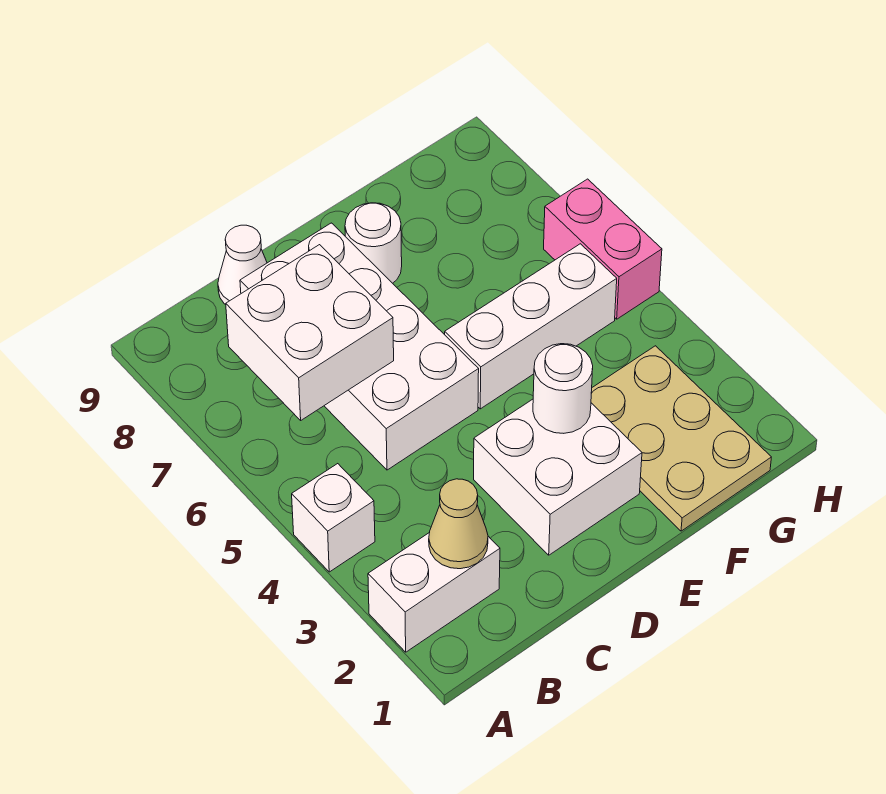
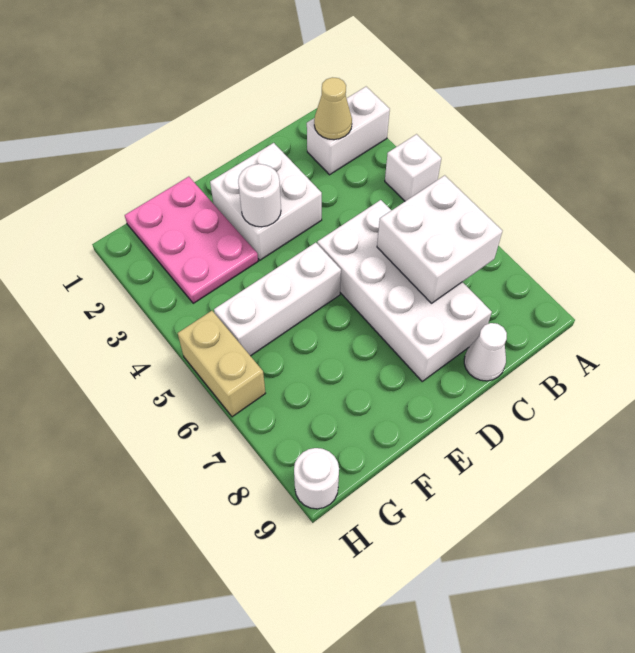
white 1x1 round brick [345,203,402,283] -> white 1x1 round brick moved to [294,448,339,509]
tan 2x3 plate [591,346,771,531] -> pink 2x3 plate [125,177,258,303]
pink 1x2 brick [544,179,662,319] -> tan 1x2 brick [178,311,266,417]

